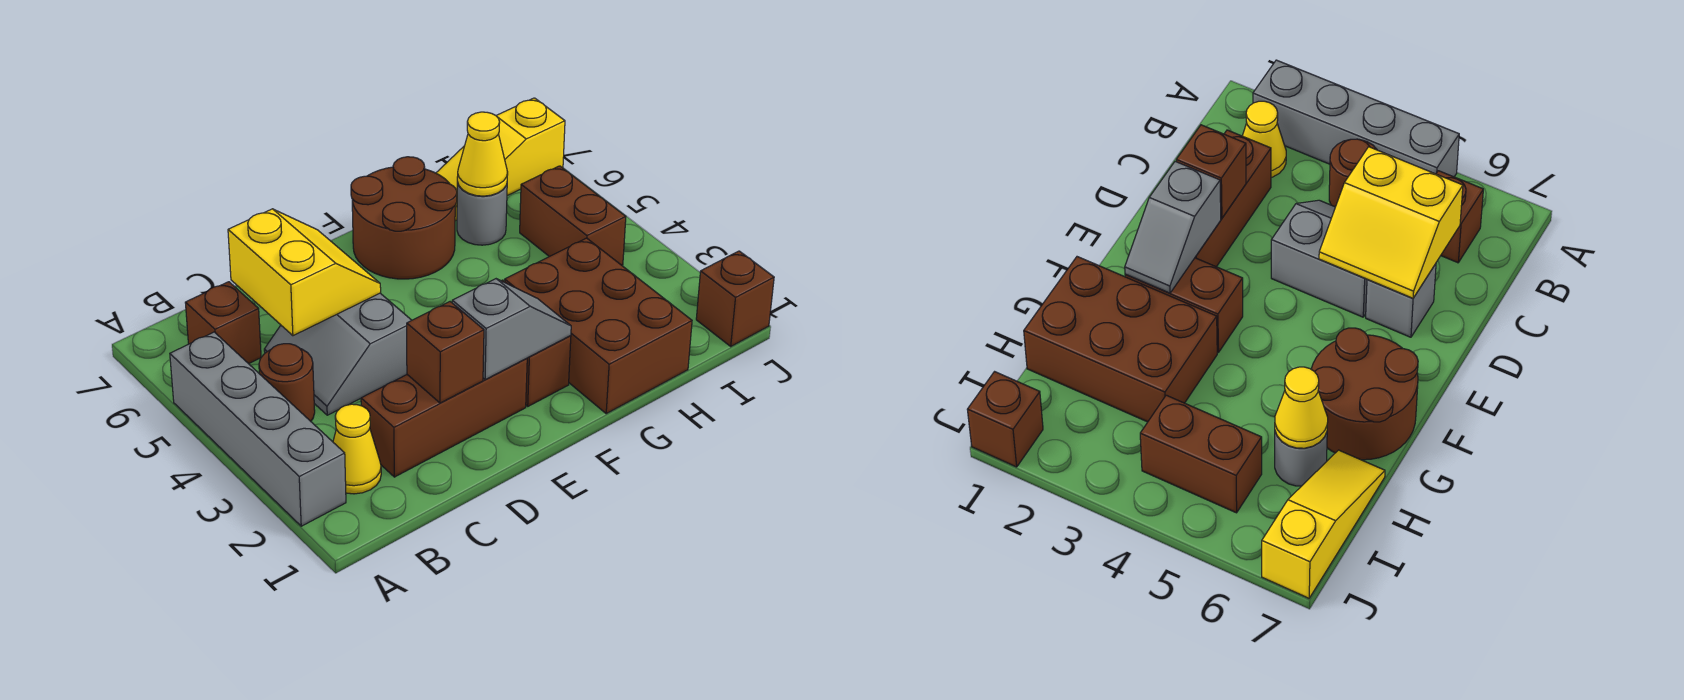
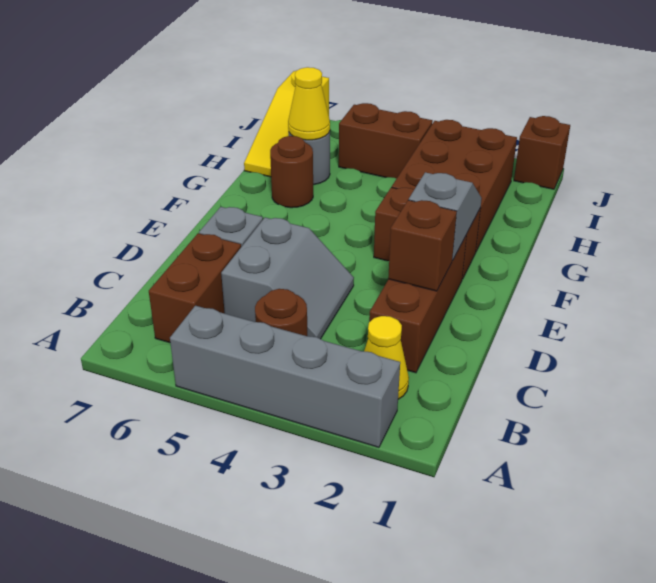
brown 1x1 brick [185,282,261,364] -> brown 1x2 brick [149,233,241,343]
grey 2x2 slope [264,293,412,415] -> grey 2x2 slope turned to [221,217,354,339]
yellow 2x2 slope [228,209,381,336] -> none
brown 2x2 round brick [351,157,457,279] -> brown 1x1 round brick [270,136,313,208]
brown 2x3 brick [505,238,692,414] -> brown 2x3 brick turned to [392,120,517,251]

